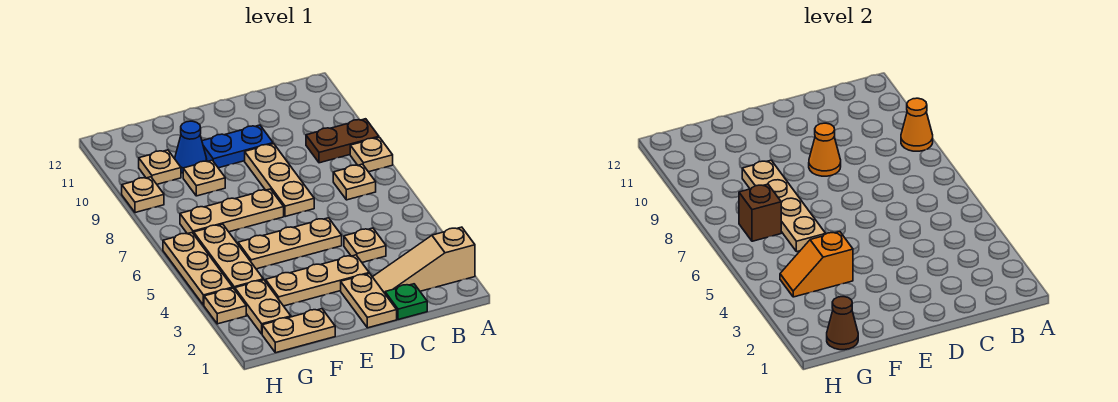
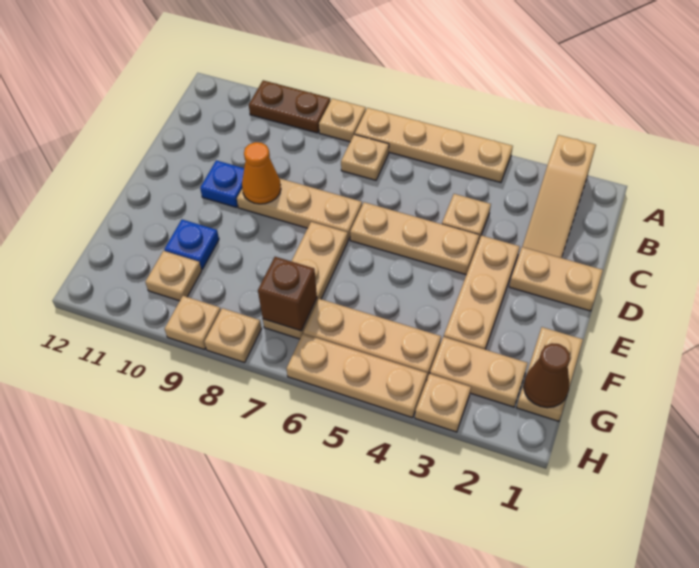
brown 1x2 plate [306,119,379,163] -> brown 1x2 plate turned to [249,80,330,133]
orange 1x1 cone [901,98,933,151] -> none
green 1x1 plate [385,284,427,320] -> none
tan 1x3 plate [238,218,342,269] -> tan 1x3 plate turned to [350,202,479,275]
blue 1x2 plate [202,125,273,168] -> blue 1x1 plate [200,160,244,207]
orange 1x2 slope [780,232,853,297] -> none
tan 1x4 plate [742,160,825,252] -> tan 1x4 plate moved to [355,108,513,183]
tan 1x1 plate [183,160,225,196] -> tan 1x1 plate moved to [204,308,262,363]
blue 1x1 cone [175,121,207,173] -> blue 1x1 plate [164,220,219,269]

